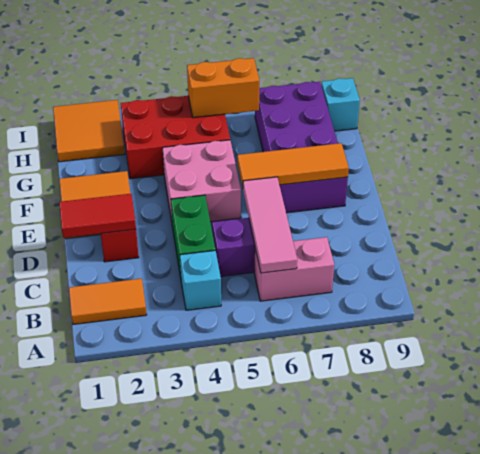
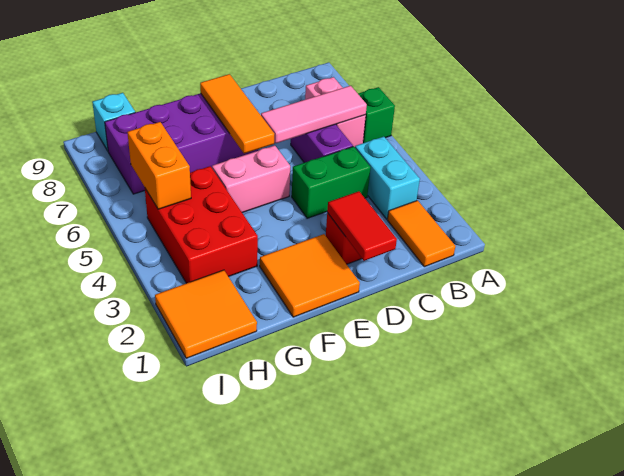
none -> green 1x1 brick [358,87,395,143]
cyan 1x1 brick [180,250,221,310] -> cyan 1x2 brick [355,137,420,219]
pink 2x2 brick [162,140,241,222] -> pink 1x2 brick [212,145,290,213]

